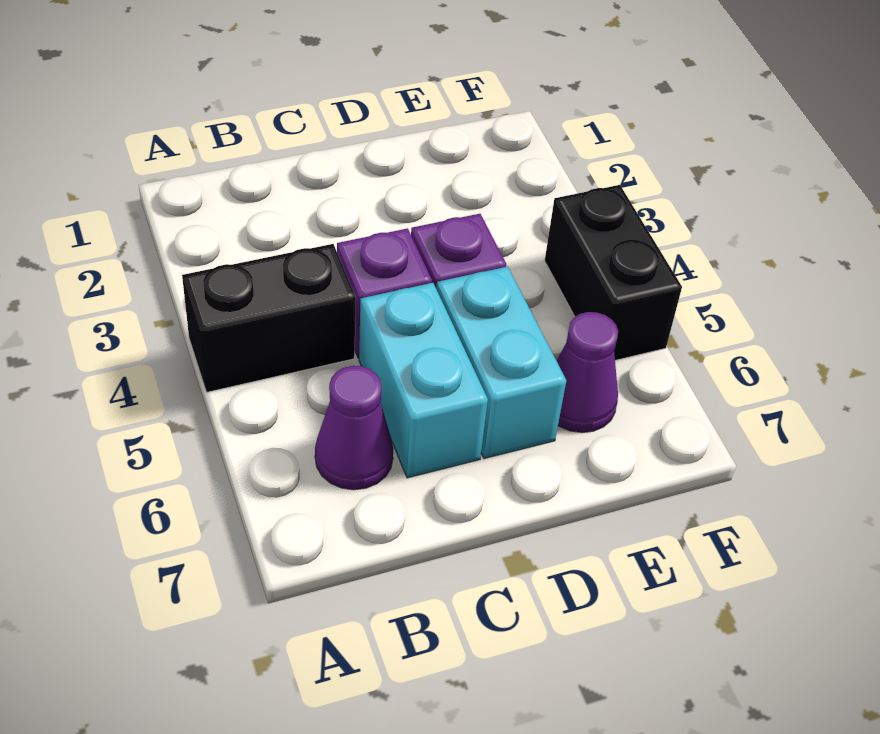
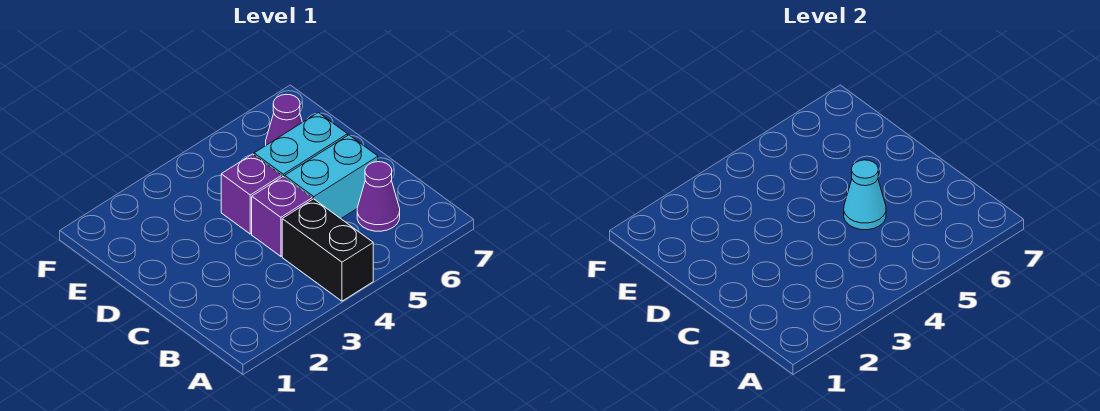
none -> cyan 1x1 cone [844,160,886,230]
black 1x2 brick [545,185,682,360] -> none

